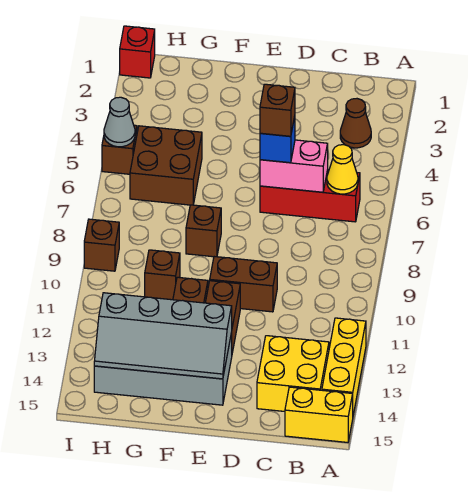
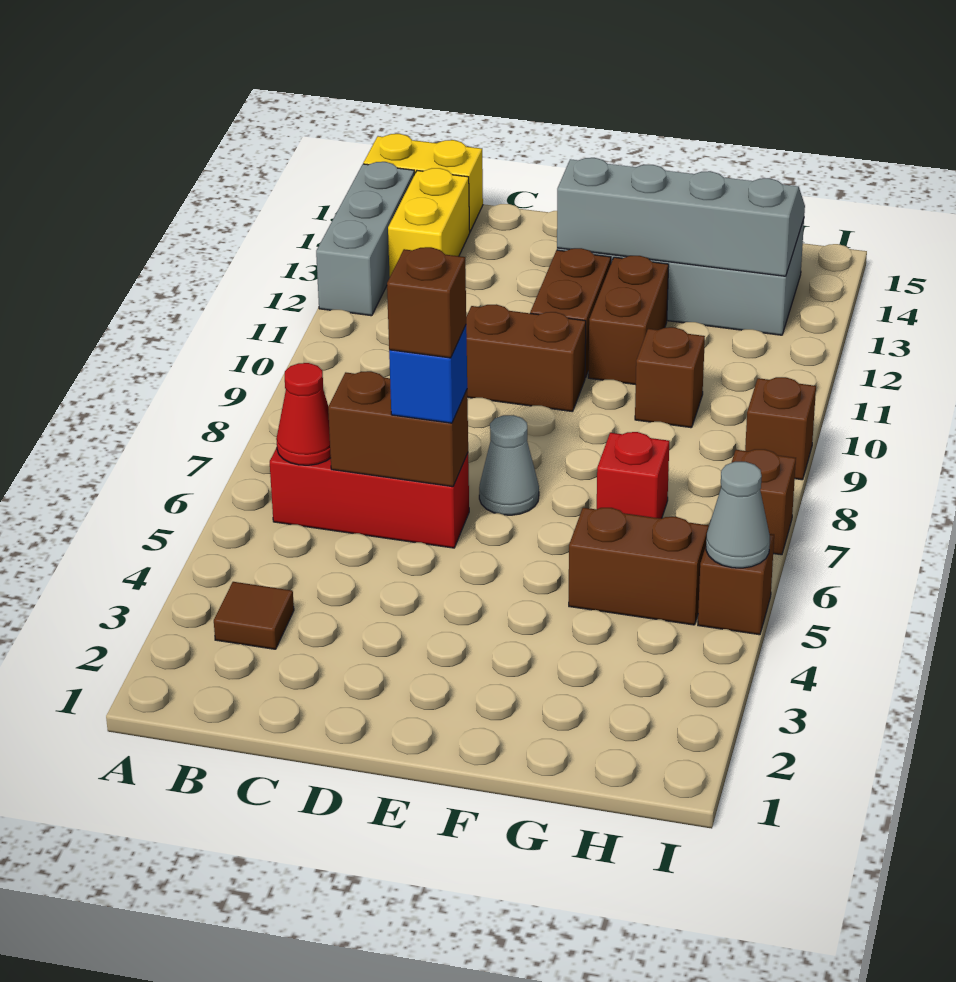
yellow 1x3 brick [322,318,366,415] -> grey 1x3 brick [316,162,414,316]
brown 1x1 cone [340,99,371,148] -> brown 1x1 tile [214,582,294,649]
yellow 1x1 cone [327,145,358,194] -> red 1x1 cone [276,363,331,465]
yellow 2x2 brick [257,336,329,411] -> yellow 1x2 brick [388,168,470,276]
pink 1x2 brick [260,140,328,192] -> brown 1x2 brick [328,371,468,487]
none -> grey 1x1 cone [479,415,539,515]
brown 1x1 brick [186,205,221,257] -> brown 1x1 brick moved to [732,449,796,555]
brown 2x2 brick [130,126,202,205] -> brown 1x2 brick [569,508,709,625]
red 1x1 brick [120,26,155,78] -> red 1x1 brick moved to [597,432,669,519]

